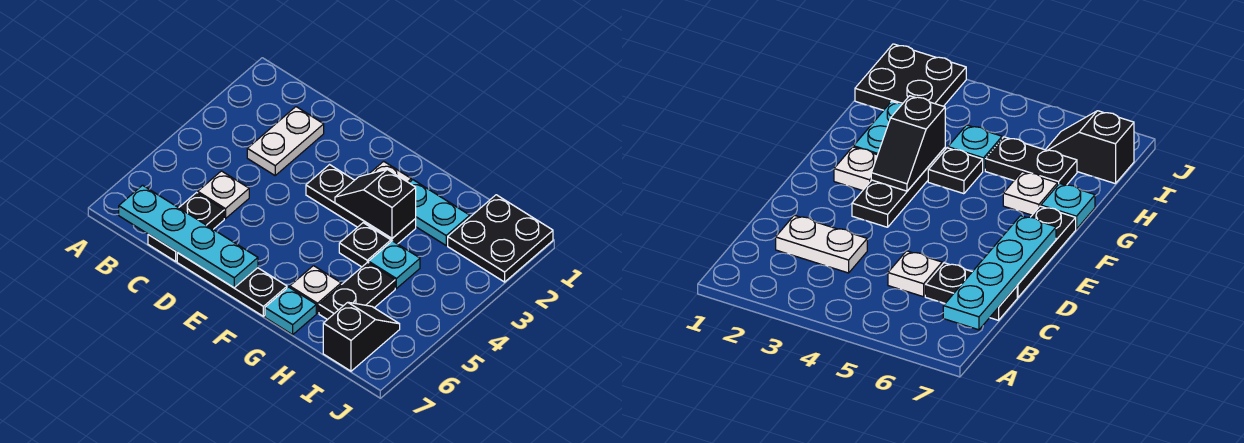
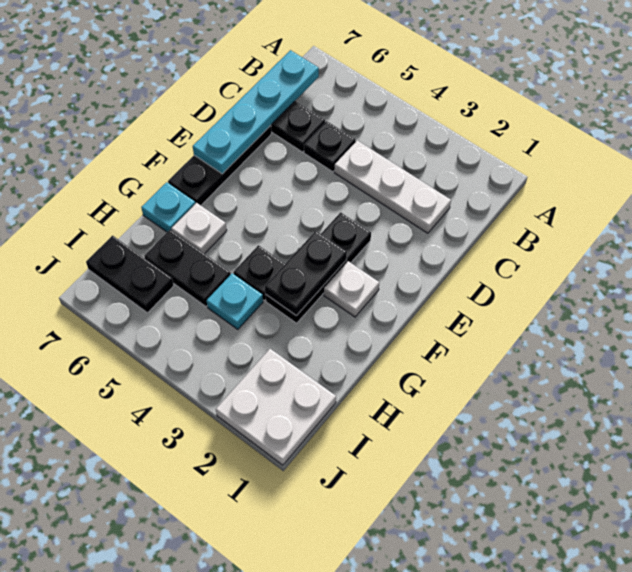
white 1x2 plate [247,107,324,175] -> white 1x3 plate [334,140,451,233]
white 1x1 plate [198,171,249,219] -> black 1x1 plate [304,121,356,172]
black 1x2 slope [335,170,416,238] -> black 1x2 plate [265,231,347,316]
cyan 1x2 plate [409,180,470,245] -> none
black 2x2 plate [448,195,553,282] -> white 2x2 plate [216,349,336,465]
black 1x2 slope [323,302,400,371] -> black 1x2 plate [86,236,174,313]

